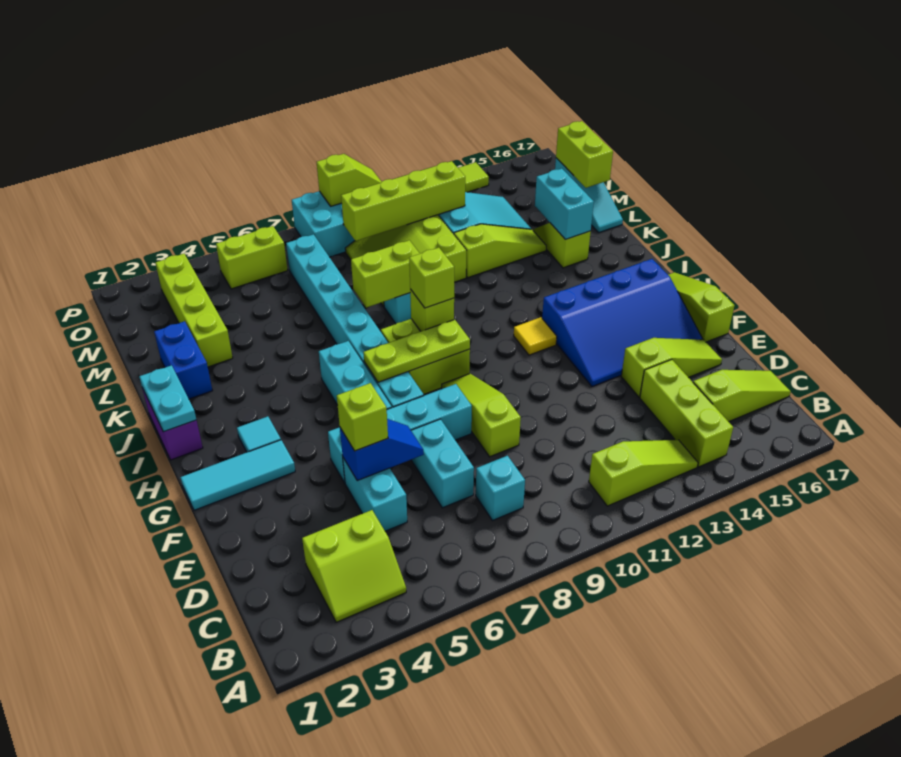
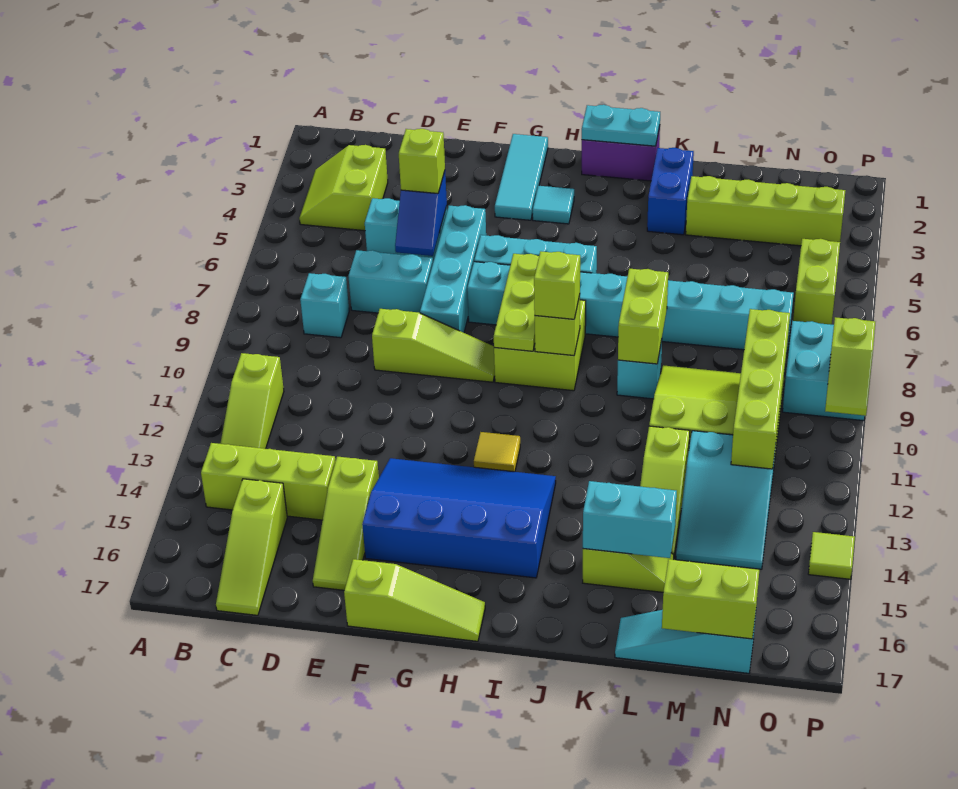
blue 3x4 slope [542,259,702,387] -> blue 3x4 slope turned to [362,458,556,578]
blue 1x2 brick [154,321,213,399] -> blue 1x2 brick turned to [647,148,694,235]

